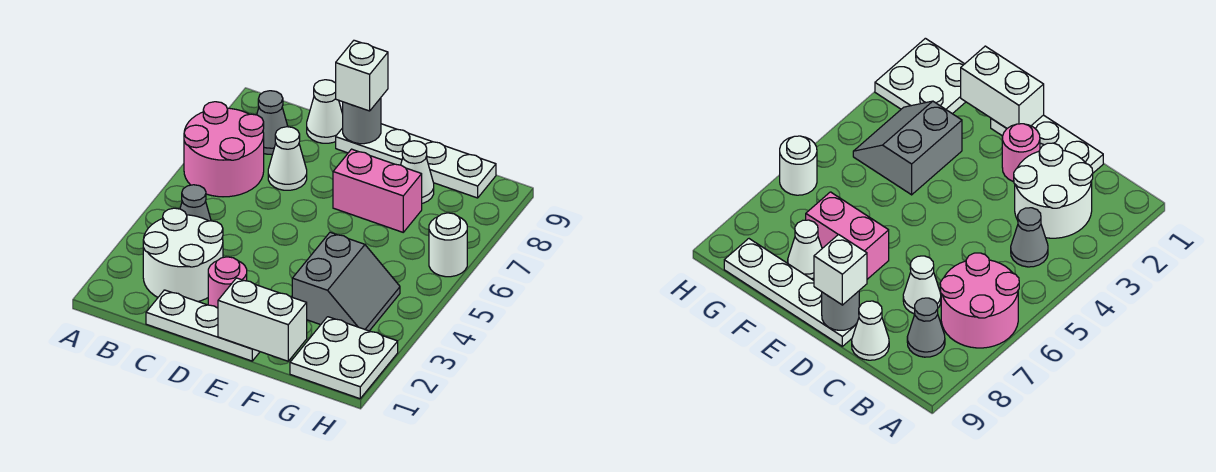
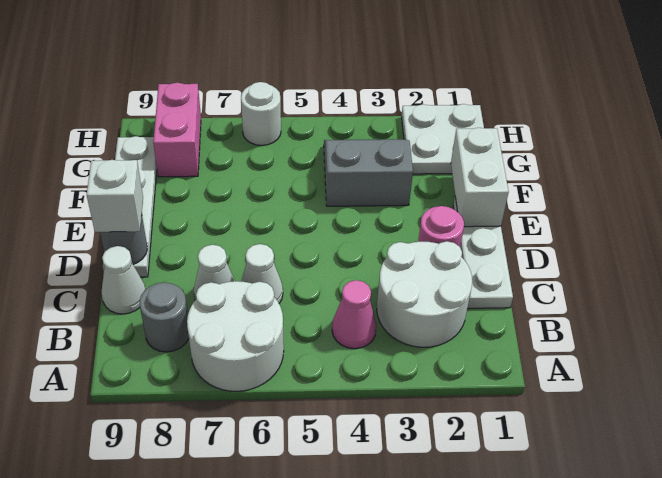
pink 2x2 round brick [184,102,264,197] -> white 2x2 round brick [187,281,284,391]
grey 1x1 cone [180,185,211,221] -> pink 1x1 cone [332,280,376,349]
grey 1x1 cone [257,91,288,154] -> grey 1x1 round brick [139,283,189,352]
pink 1x2 brick [333,149,422,232] -> pink 1x2 brick moved to [153,83,201,177]
white 1x1 cone [401,141,434,203] -> white 1x1 cone moved to [241,244,283,303]

